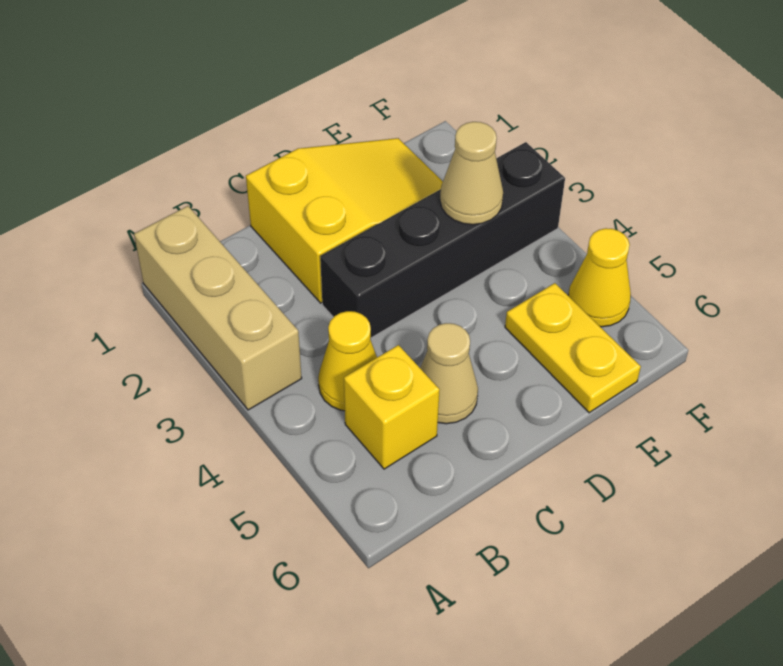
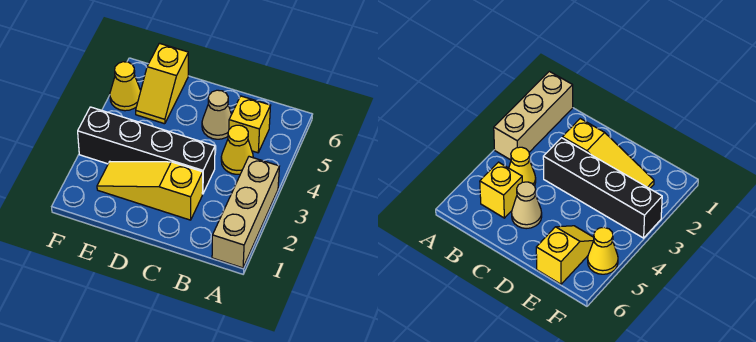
yellow 2x3 slope [246,138,443,303] -> yellow 1x3 slope [97,162,203,220]
tan 1x1 cone [440,122,503,225] -> none
yellow 1x2 plate [505,283,641,413] -> yellow 1x2 slope [136,43,188,124]

